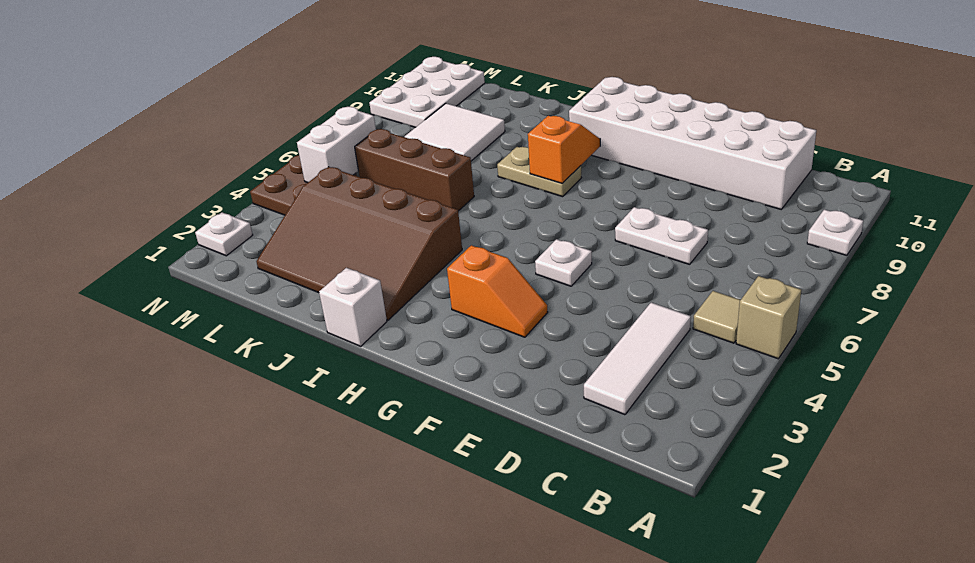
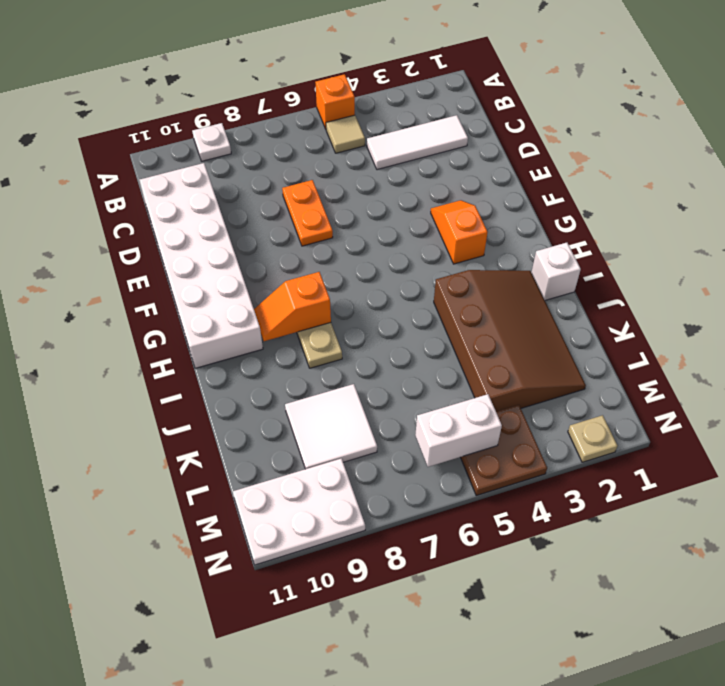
tan 1x1 brick [736,276,801,359] -> orange 1x1 brick [315,74,355,129]
white 1x2 plate [615,207,708,264] -> orange 1x2 plate [282,180,333,246]
white 1x1 plate [535,239,592,286] -> none
brown 1x3 brick [355,129,474,211] -> none
white 1x1 plate [195,213,253,256] -> tan 1x1 plate [568,415,618,462]

